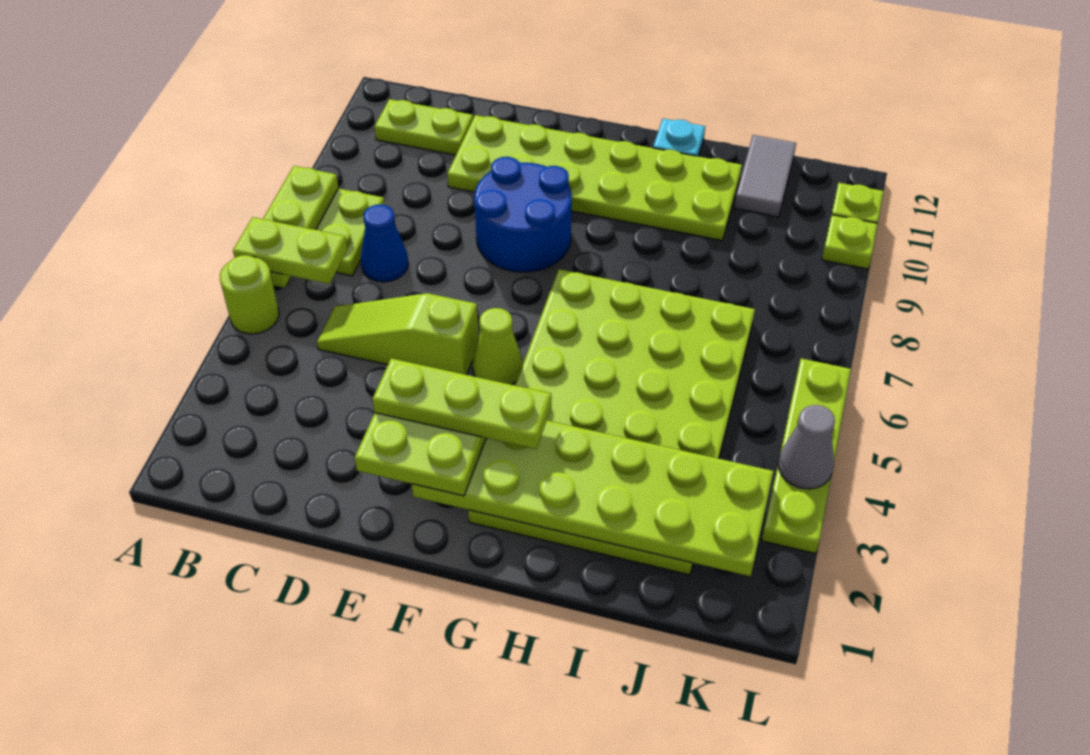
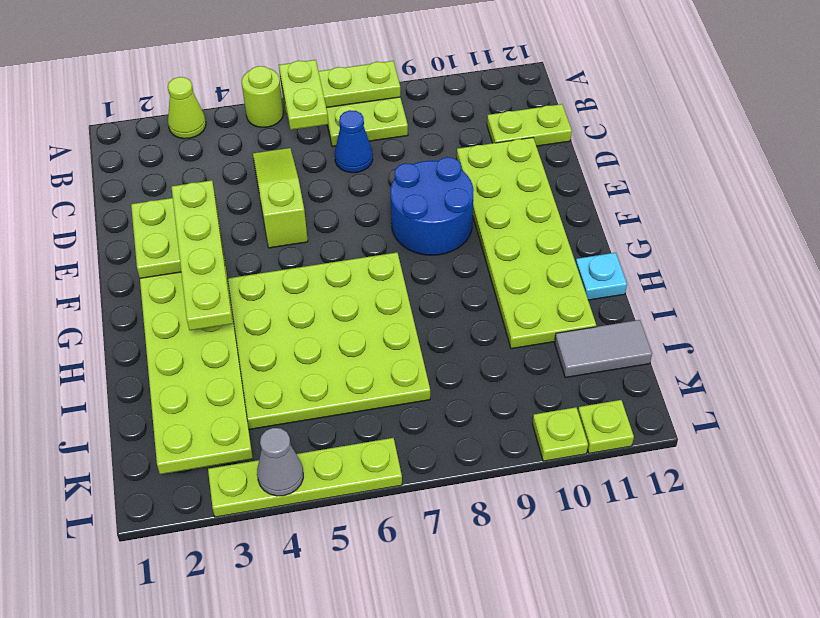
lime 1x2 plate [374,99,473,155] -> lime 1x2 plate turned to [487,104,572,146]
lime 1x3 plate [372,358,551,449] -> lime 1x4 plate [172,180,233,330]
lime 1x1 cone [472,308,523,385] -> lime 1x1 cone moved to [168,77,206,139]

